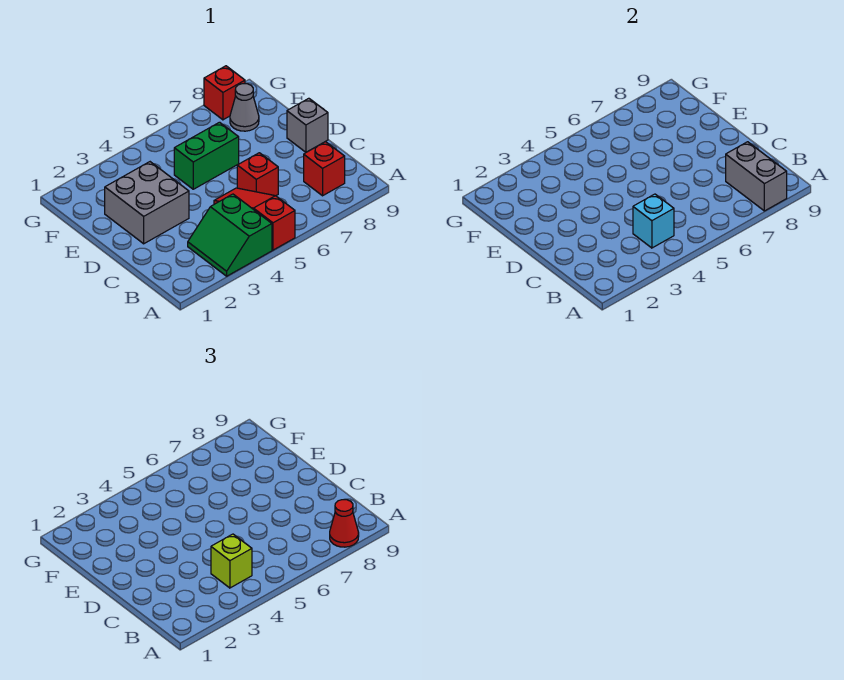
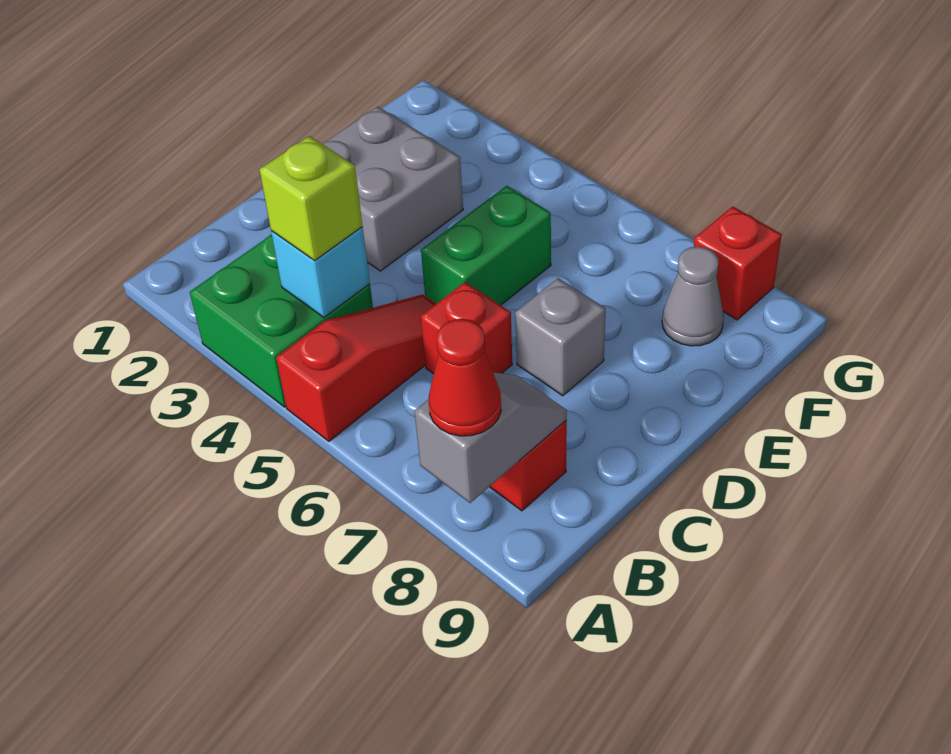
green 2x2 slope [188,194,272,276] -> green 2x2 brick [190,235,373,407]
grey 1x2 brick [726,142,787,211] -> grey 1x2 slope [414,372,567,503]
grey 1x1 brick [287,98,328,152] -> grey 1x1 brick moved to [515,278,606,396]
green 1x2 brick [174,122,239,189] -> green 1x2 brick turned to [421,186,551,305]

